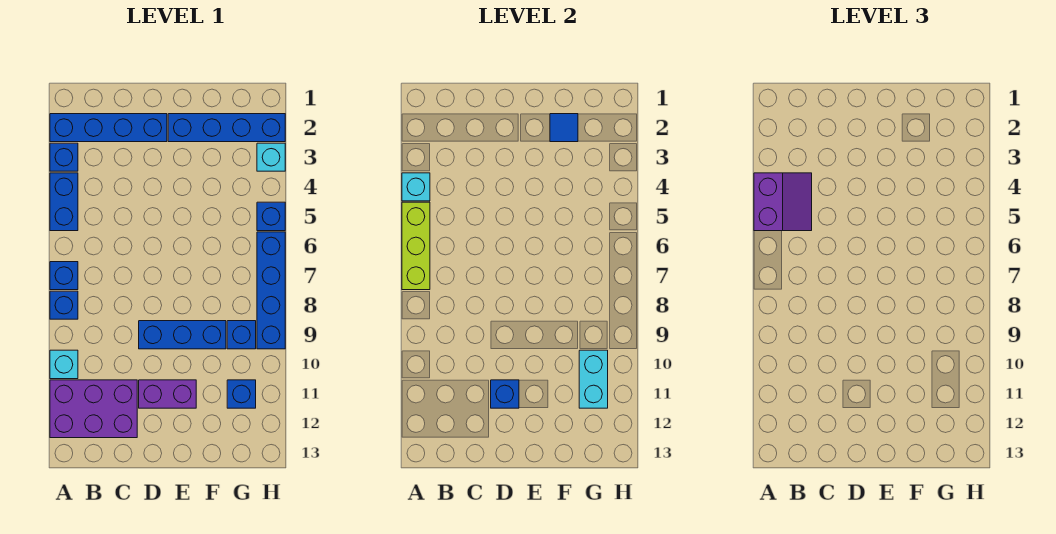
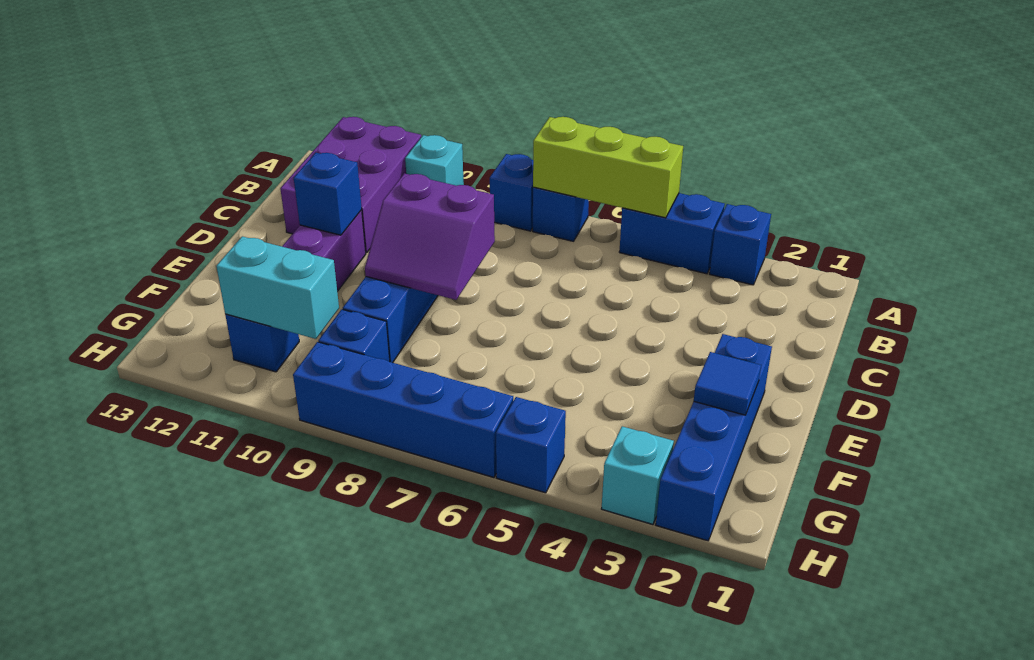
blue 1x4 brick [50,114,167,142] -> none
cyan 1x1 brick [402,173,430,201] -> none
purple 2x2 slope [754,173,812,231] -> purple 2x2 slope moved to [365,173,495,300]

